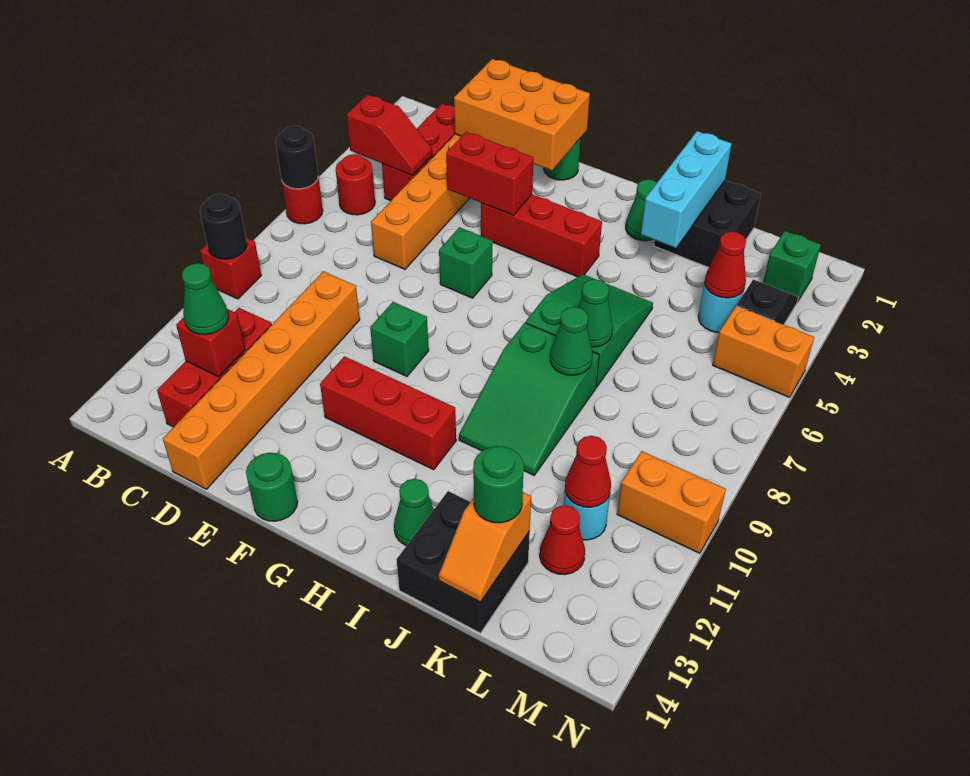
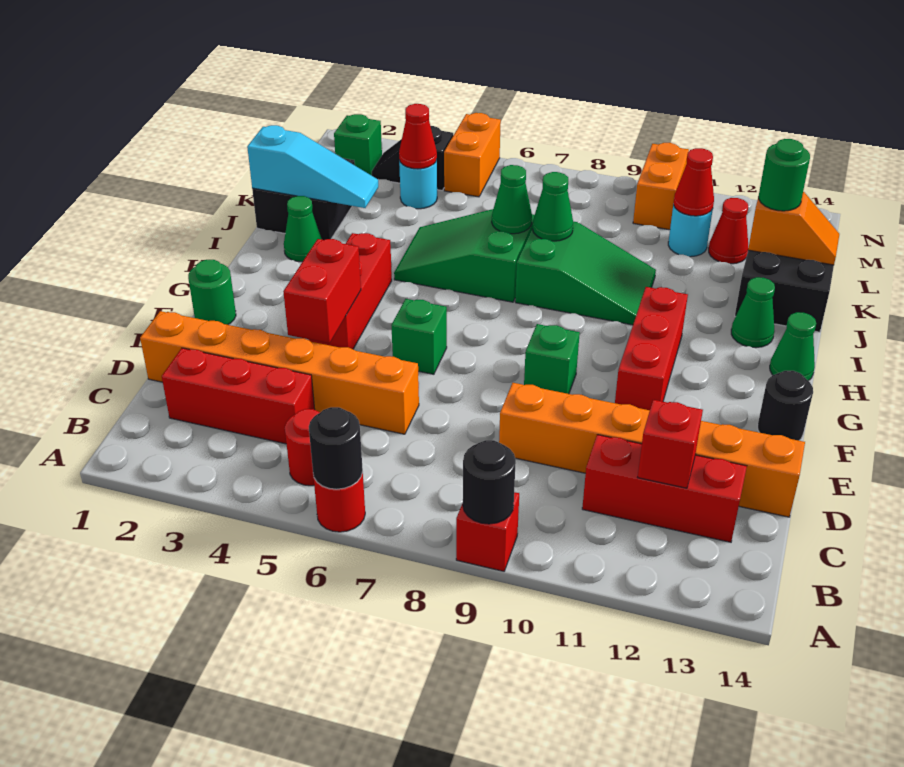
red 1x2 slope [347,95,432,175] -> none
green 1x1 cone [182,263,229,335] -> green 1x1 cone moved to [770,312,816,381]
orange 2x3 brick [454,59,590,171] -> none
green 1x1 round brick [246,453,298,521] -> black 1x1 round brick [758,371,813,441]
cyan 1x3 brick [641,131,732,248] -> cyan 1x3 slope [247,125,378,208]

